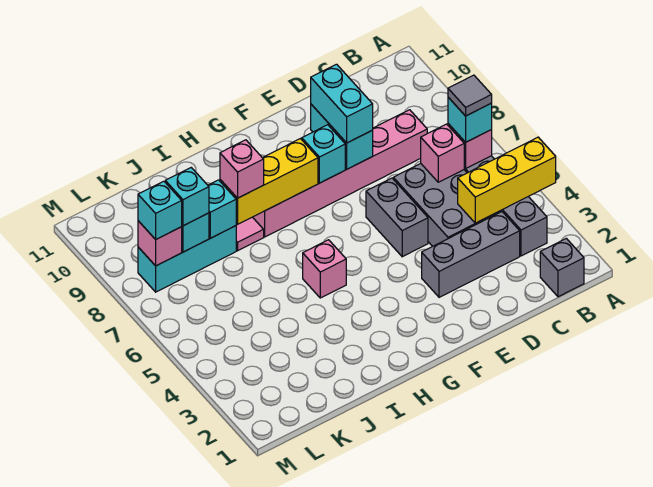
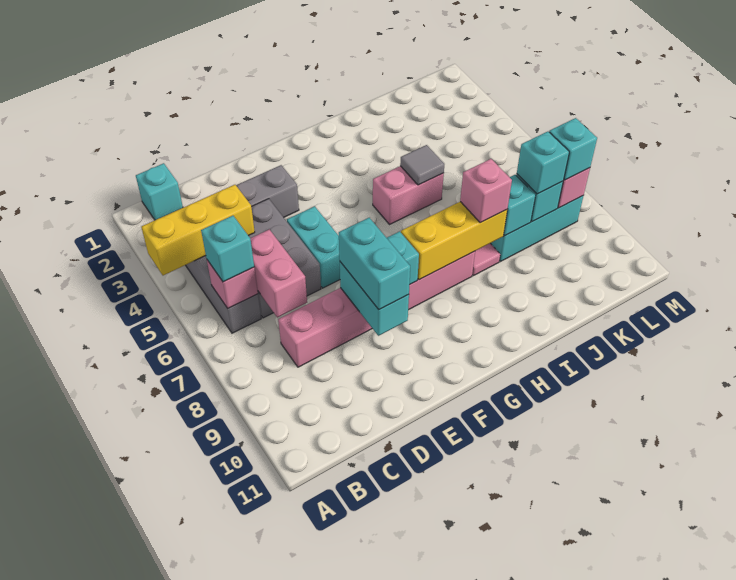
grey 1x1 brick [540,238,584,297] -> cyan 1x1 brick [136,163,183,220]
grey 1x1 tile [448,75,492,116] -> grey 1x1 tile moved to [400,145,444,185]
pink 1x1 brick [421,124,464,182] -> pink 1x2 brick [250,229,307,317]
grey 1x2 brick [366,178,428,257] -> cyan 1x2 brick [287,206,340,288]
pink 1x1 brick [303,240,346,298] -> pink 1x2 brick [373,166,444,225]

